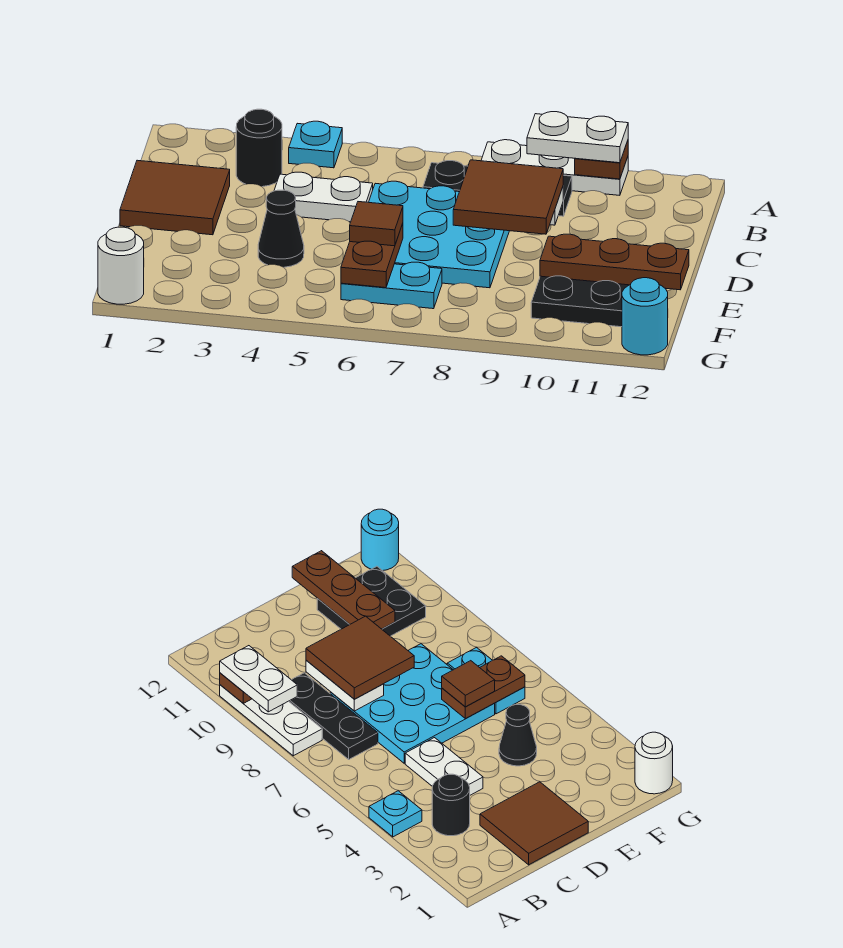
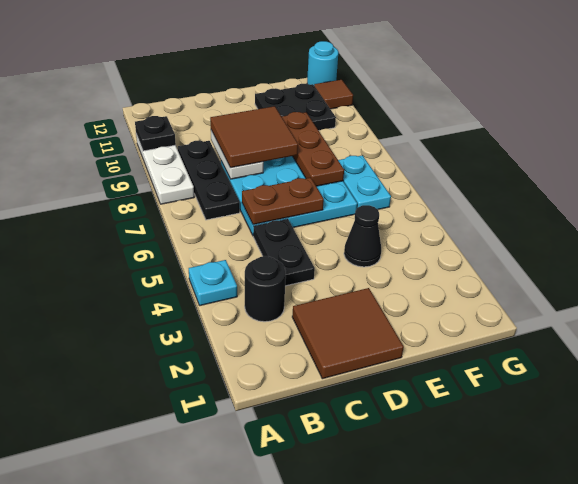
white 1x2 plate [527,112,628,163] -> none
brown 1x1 plate [575,141,628,179] -> black 1x1 plate [135,116,176,151]
white 1x2 plate [274,172,373,222] -> black 1x2 plate [253,219,315,286]
brown 1x2 plate [341,224,403,288] -> brown 1x2 plate moved to [242,178,324,225]
brown 1x1 tile [350,202,403,246] -> brown 1x1 tile moved to [314,80,353,109]
brown 1x3 plate [540,234,689,290] -> brown 1x3 plate moved to [282,112,344,186]
white 1x1 round brick [98,227,144,304] -> none

